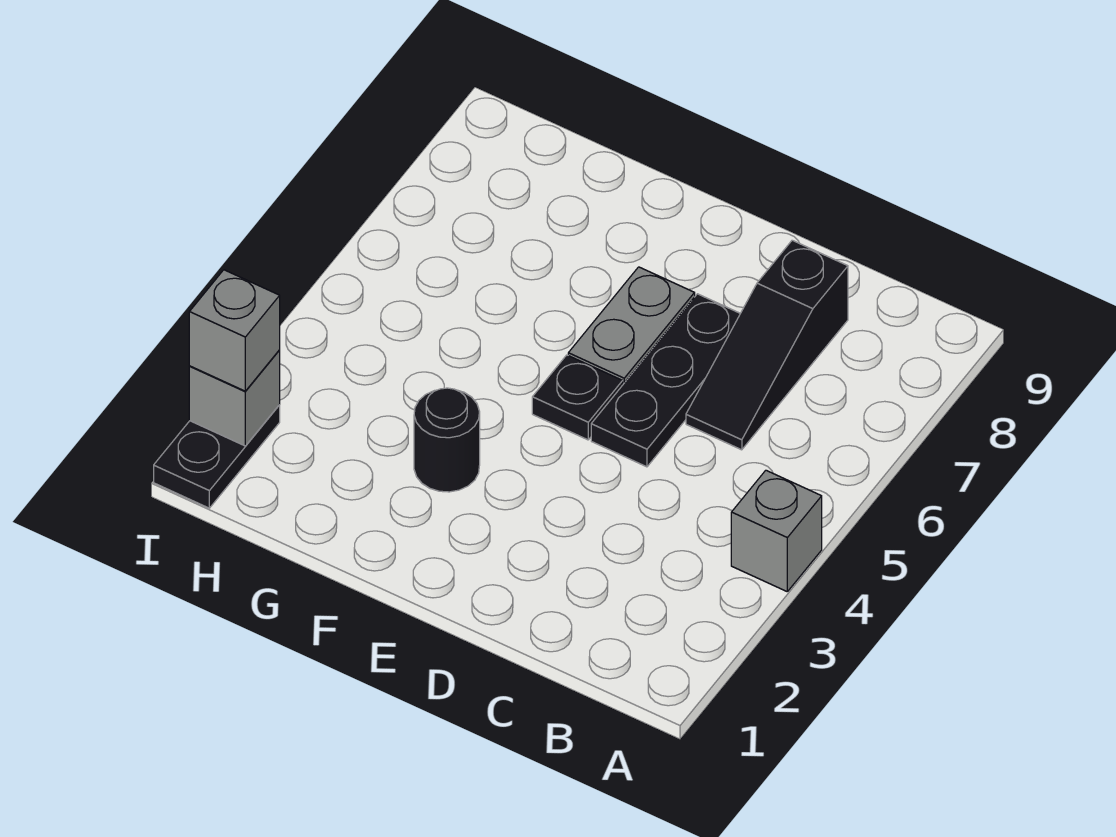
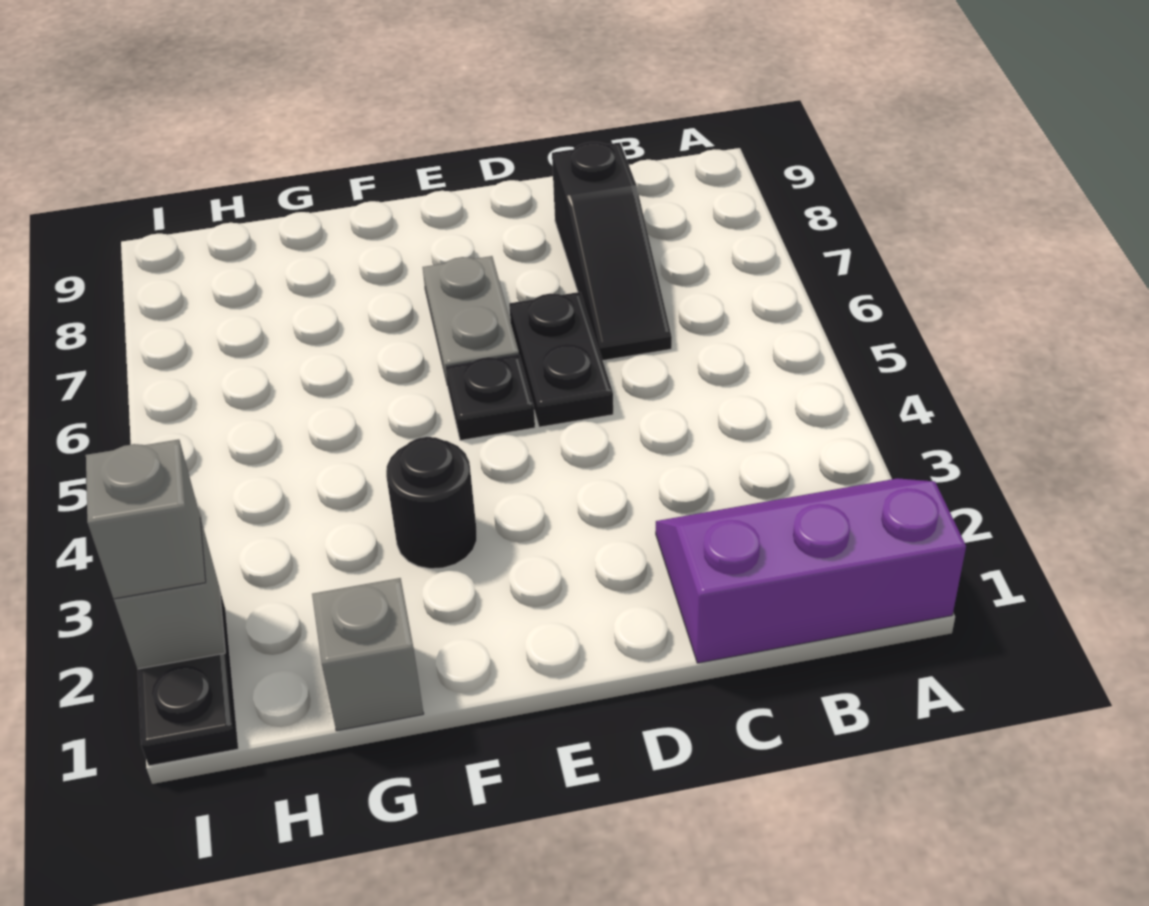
none -> purple 2x3 slope [656,478,966,663]
grey 1x1 brick [731,470,822,591] -> grey 1x1 brick moved to [312,578,424,731]
black 1x3 plate [591,294,740,467] -> black 1x2 plate [509,292,613,427]

